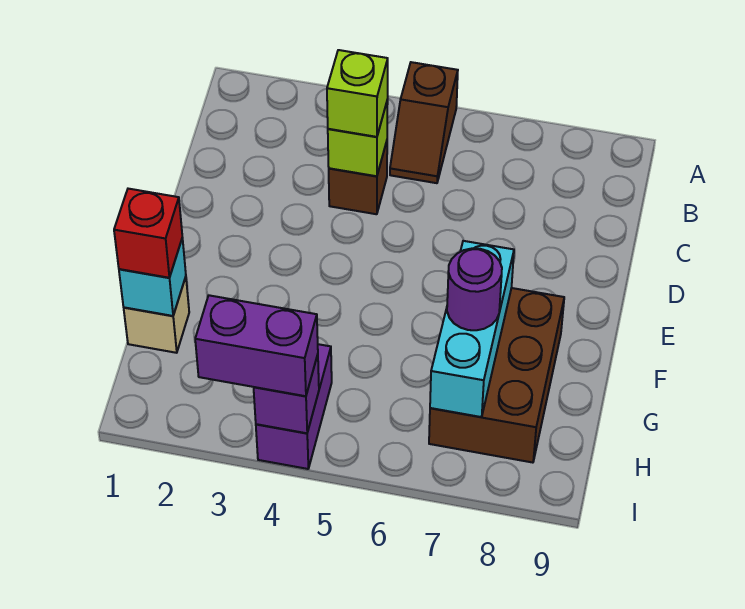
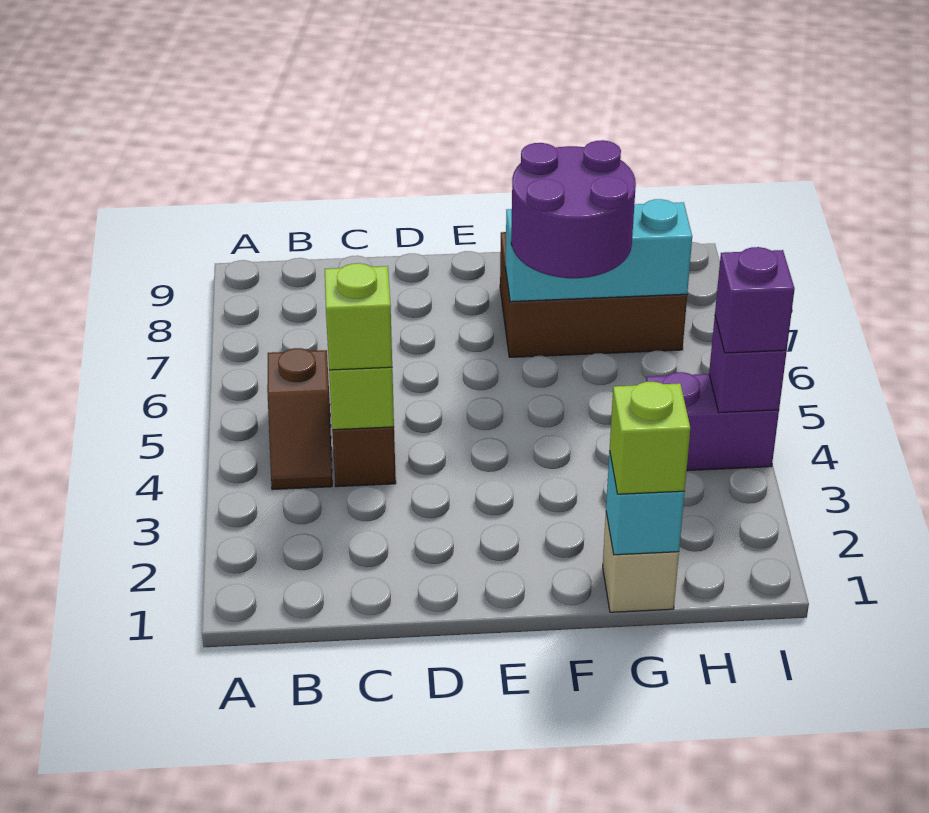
brown 1x2 slope [390,62,458,183] -> brown 1x2 slope turned to [267,348,332,490]
red 1x1 brick [114,189,182,278] -> lime 1x1 brick [610,382,690,494]
purple 1x1 round brick [447,248,502,330] -> purple 2x2 round brick [511,140,636,278]
purple 1x2 brick [195,295,318,396] -> purple 1x1 brick [715,247,794,353]

